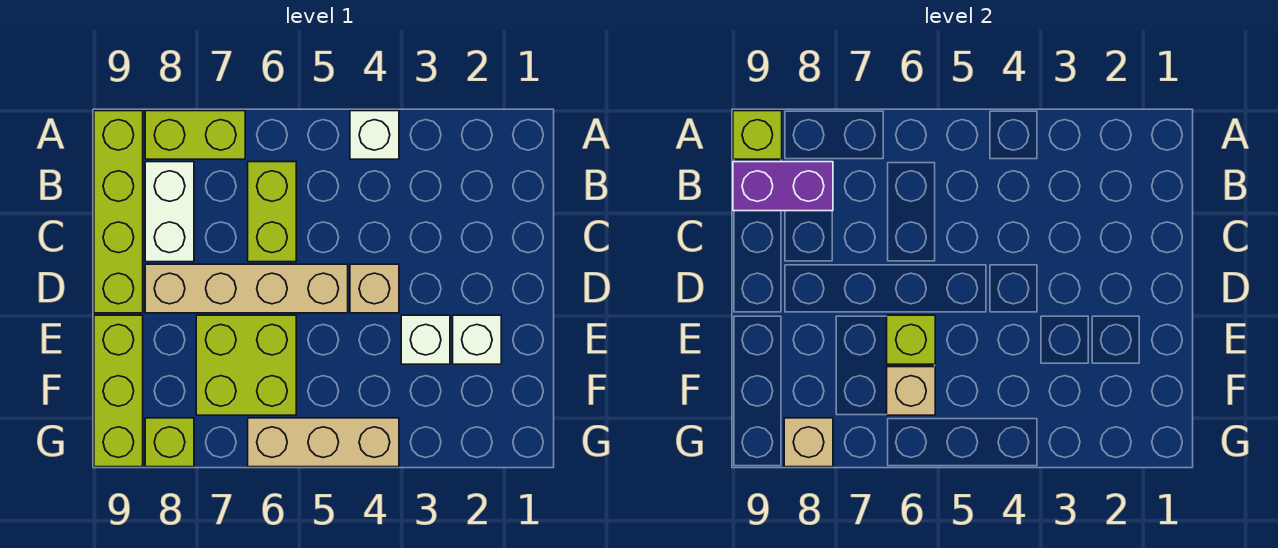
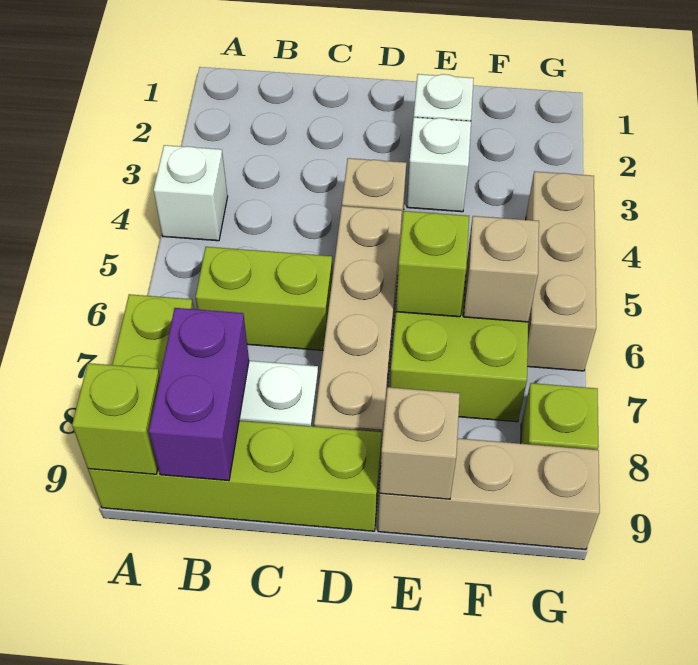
lime 1x3 brick [94,315,143,467] -> tan 1x3 brick [378,438,600,550]
tan 1x1 brick [784,418,833,467] -> tan 1x1 brick moved to [380,387,460,499]

